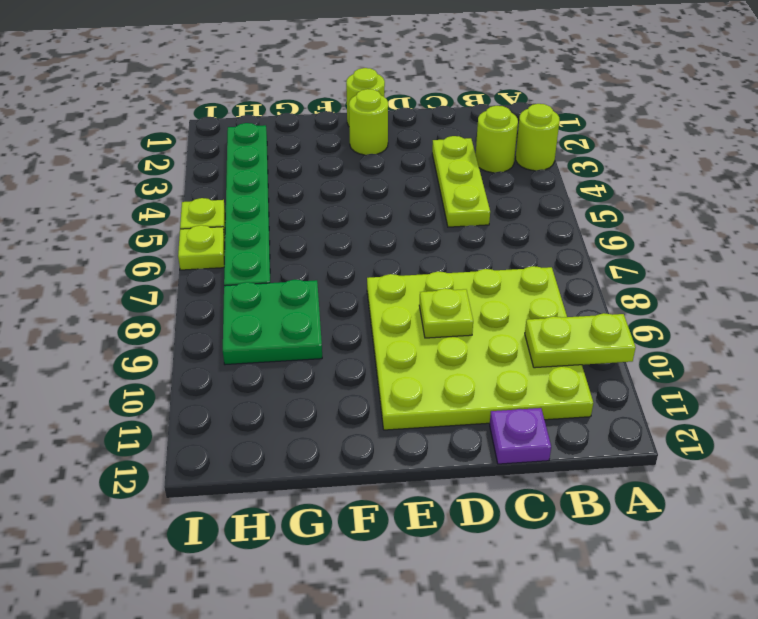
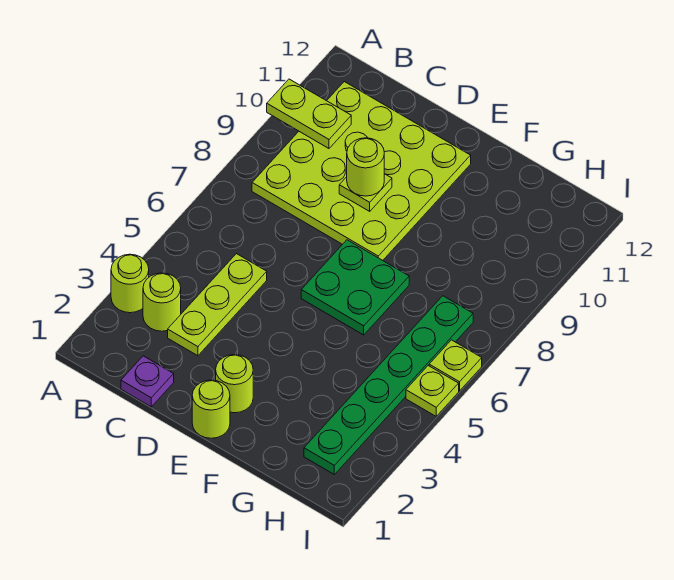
purple 1x1 plate [490,408,551,464] -> purple 1x1 plate moved to [121,356,174,407]
none -> lime 1x1 round brick [347,138,384,196]
green 2x2 plate [223,280,322,365] -> green 2x2 plate moved to [301,240,409,335]

